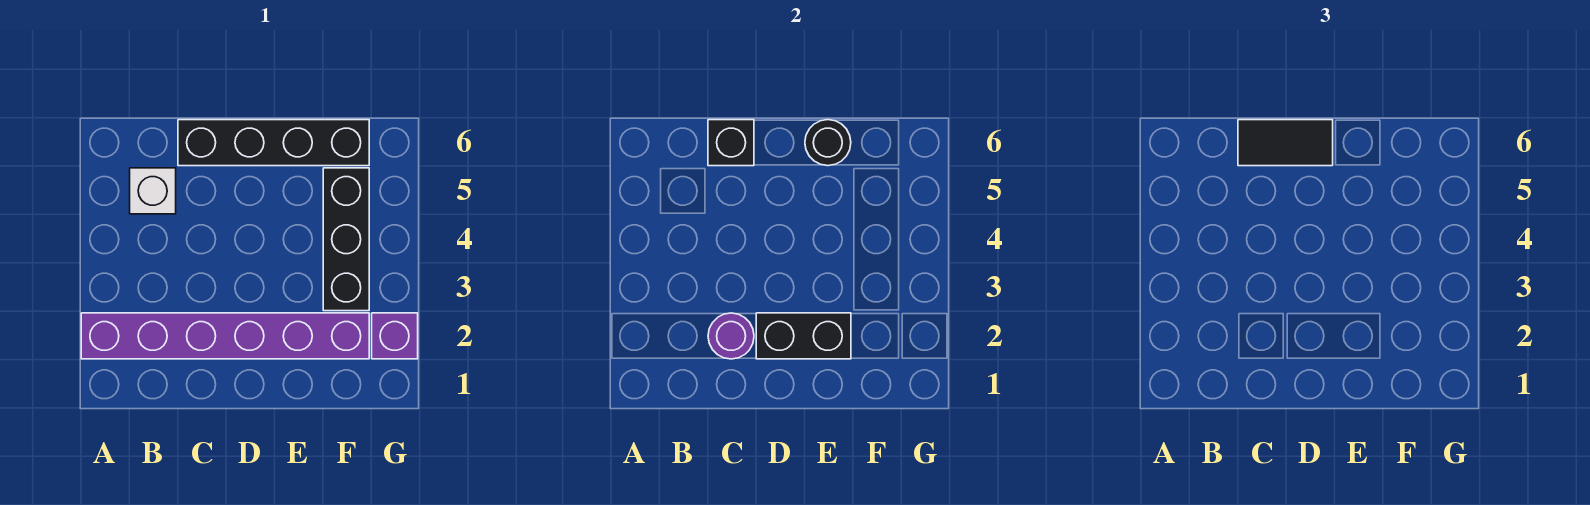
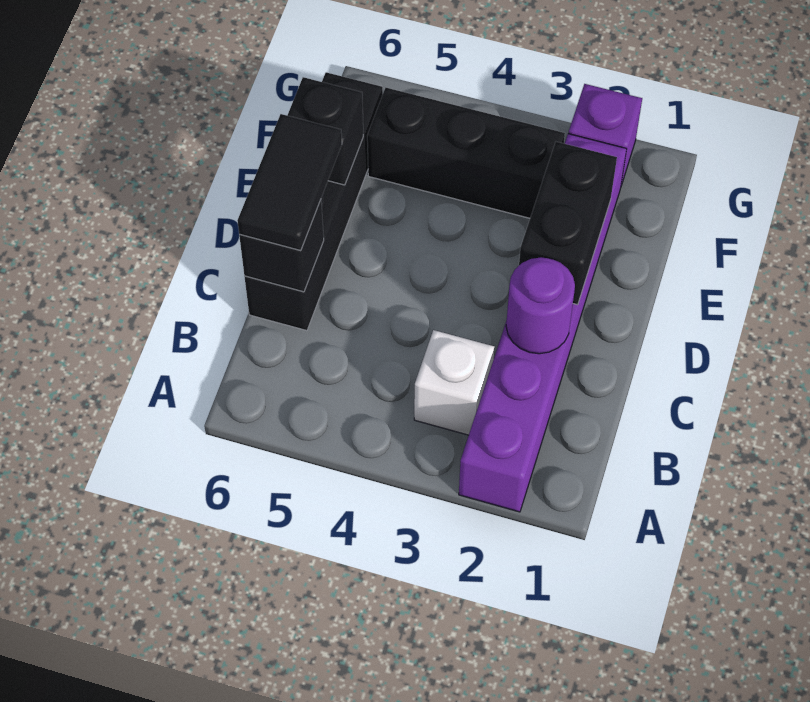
white 1x1 brick [130,168,176,214] -> white 1x1 brick moved to [414,330,494,435]
black 1x1 round brick [805,120,851,166] -> black 1x1 brick [287,77,363,185]

